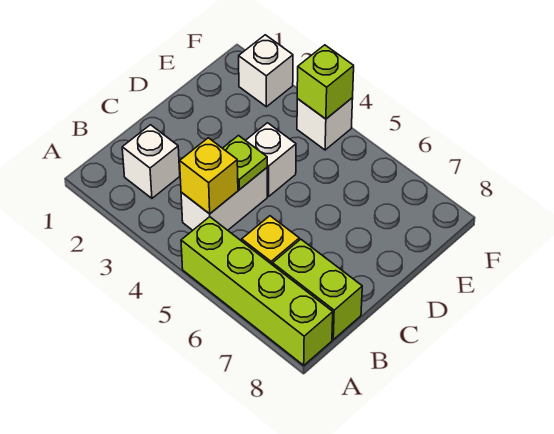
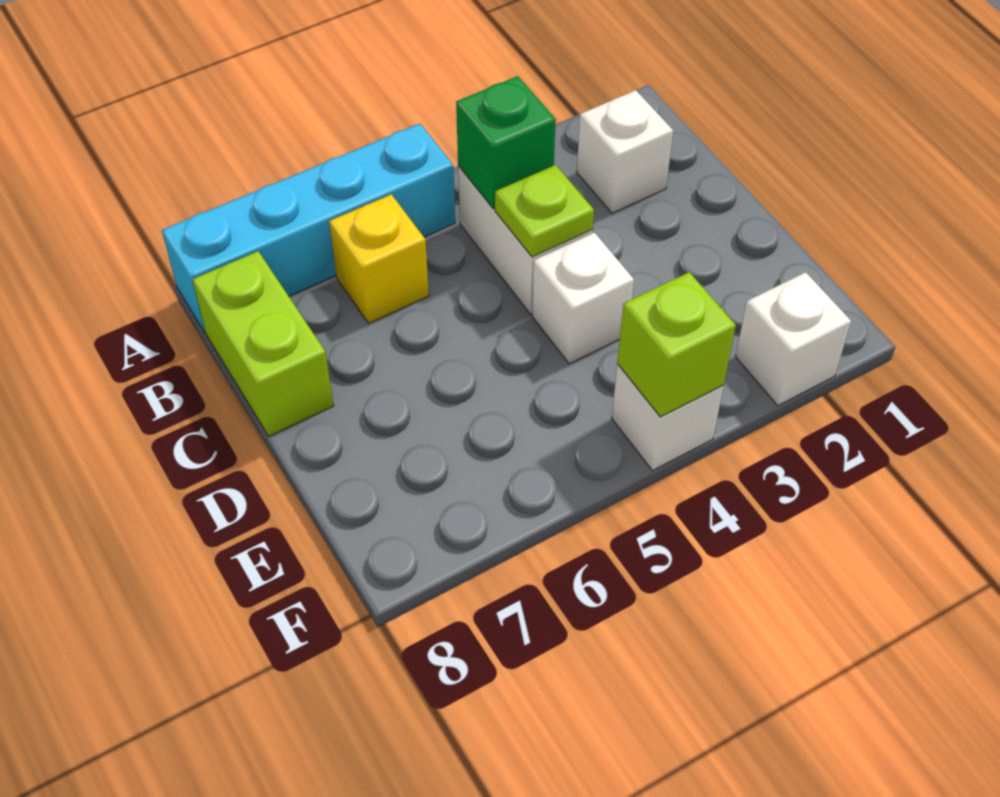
lime 1x4 brick [181,217,333,365] -> cyan 1x4 brick [162,123,455,333]
yellow 1x1 brick [180,138,238,214] -> green 1x1 brick [456,76,556,209]
lime 1x2 brick [273,239,362,339] -> lime 1x2 brick turned to [192,251,334,436]

